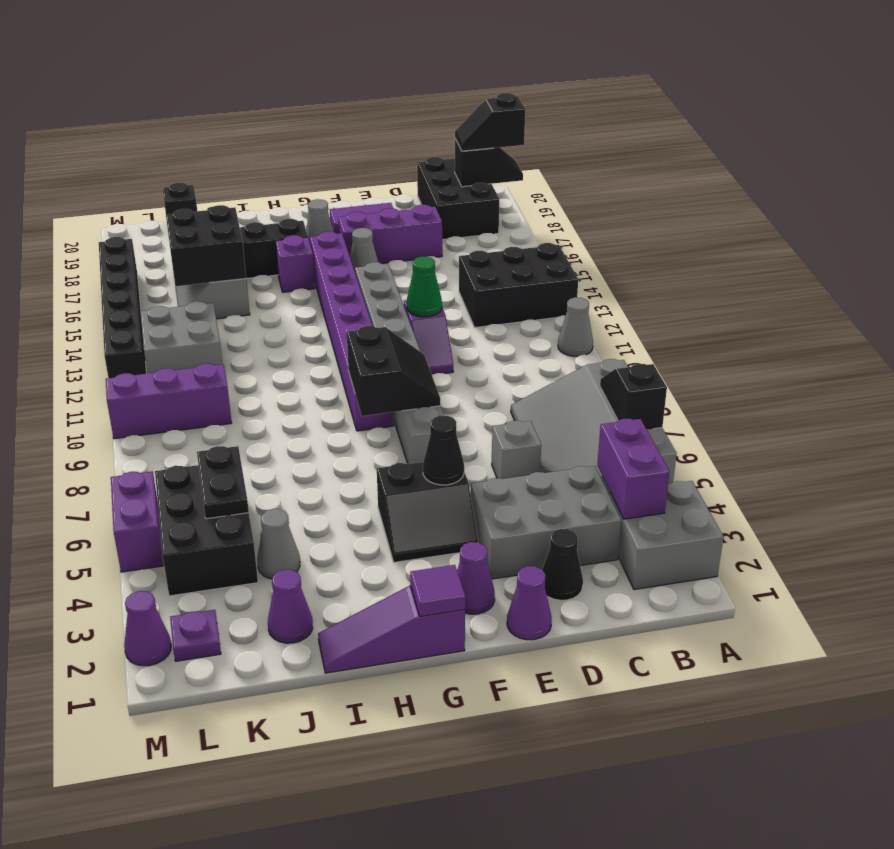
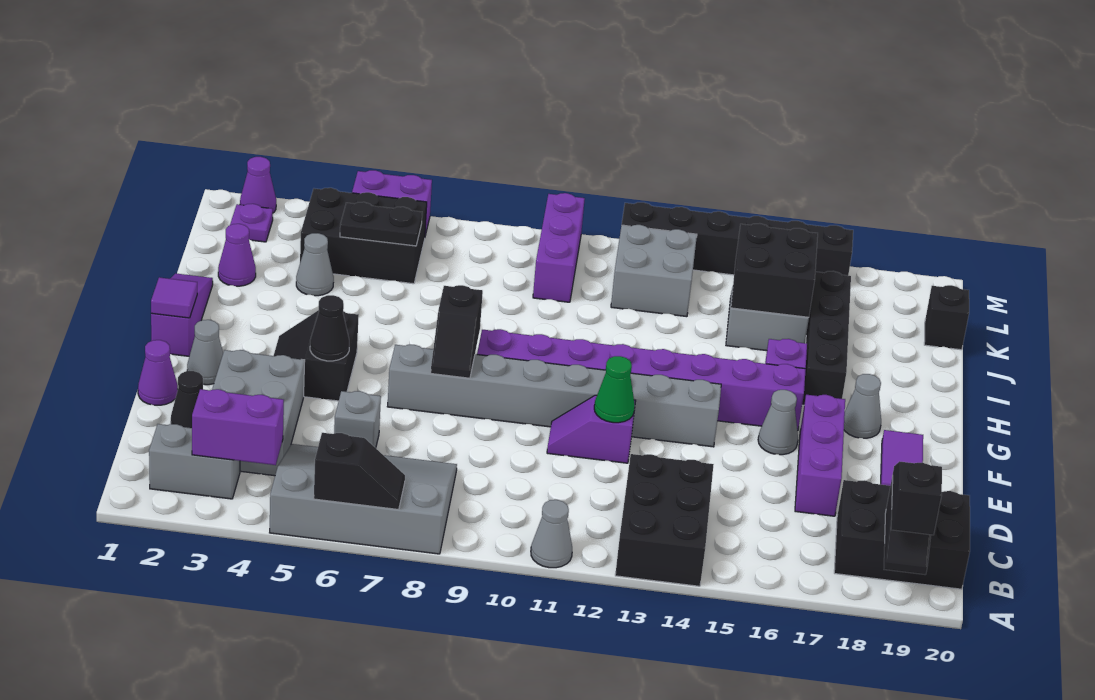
grey 2x2 brick [610,481,724,590] -> grey 1x2 brick [149,424,240,499]
purple 1x1 cone [457,542,495,614] -> grey 1x1 cone [187,320,223,385]
black 2x2 slope [347,326,441,416] -> black 1x2 slope [431,285,483,378]

